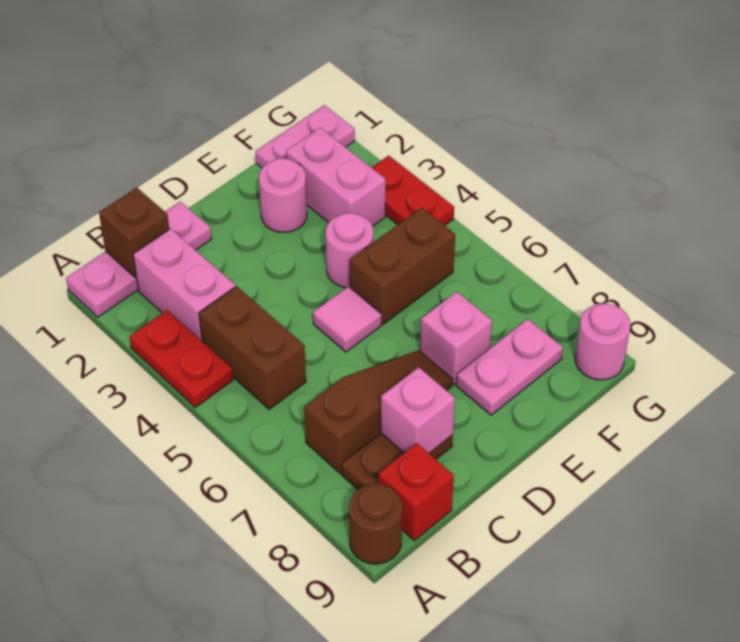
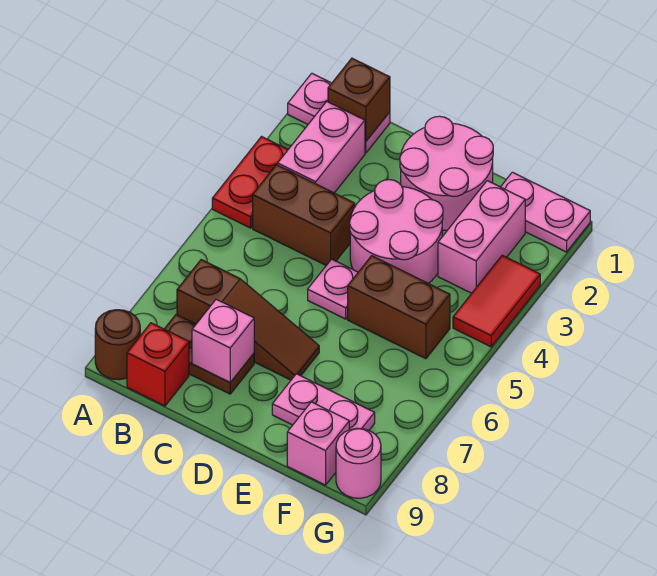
pink 1x3 plate [66,202,211,317] -> pink 1x2 plate [288,73,390,153]
brown 1x2 brick [199,286,306,409] -> brown 1x2 brick turned to [253,165,355,265]
pink 1x1 tile [313,286,381,352] -> pink 1x1 plate [308,259,358,319]
pink 1x1 round brick [259,158,307,232] -> pink 2x2 round brick [400,116,493,230]
pink 1x1 round brick [326,213,373,288] -> pink 2x2 round brick [350,180,443,283]
pink 1x1 brick [420,292,492,384] -> pink 1x1 brick moved to [287,402,349,485]
red 1x2 plate [371,155,454,226] -> red 1x2 tile [453,255,540,347]

